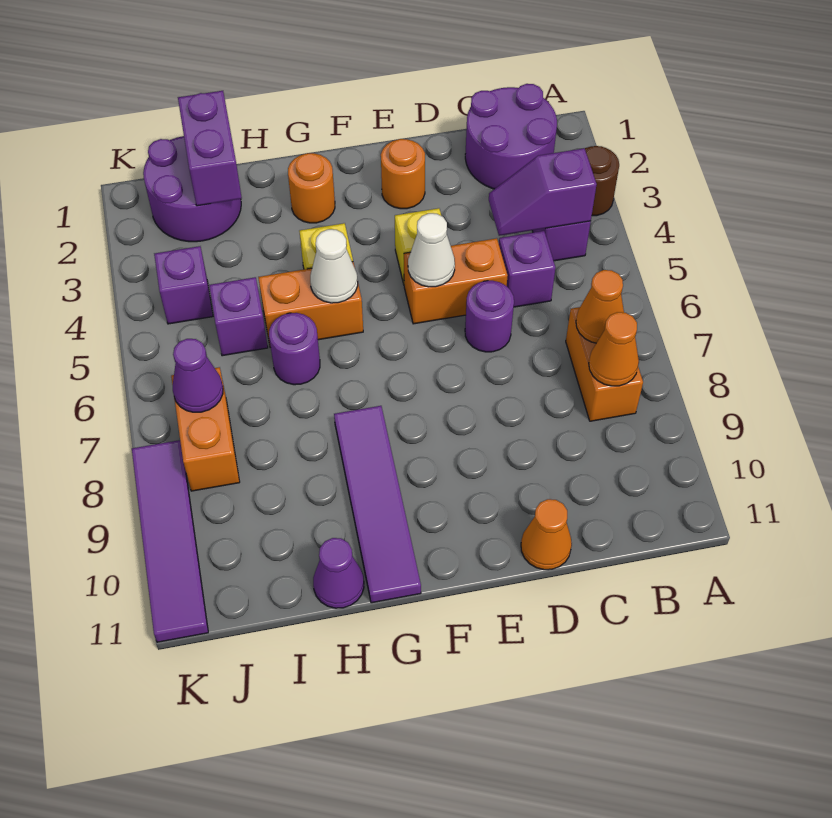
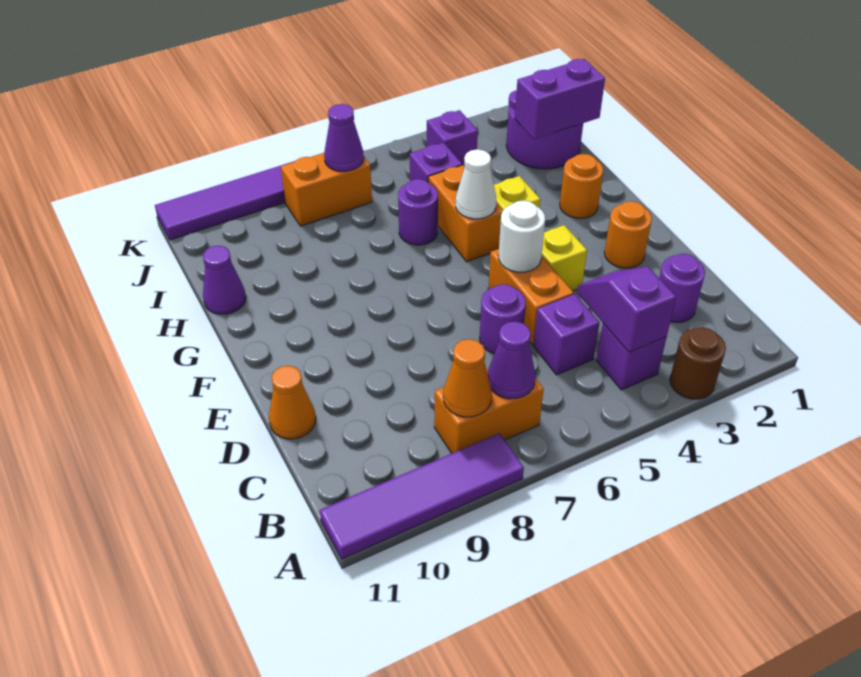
purple 2x2 round brick [465,84,557,189] -> purple 1x1 round brick [659,254,705,322]
orange 1x1 cone [576,270,624,343] -> purple 1x1 cone [488,321,535,399]
white 1x1 cone [408,213,455,287] -> white 1x1 round brick [499,200,545,272]
purple 1x4 tile [334,406,421,603] -> purple 1x4 tile moved to [320,433,524,559]

